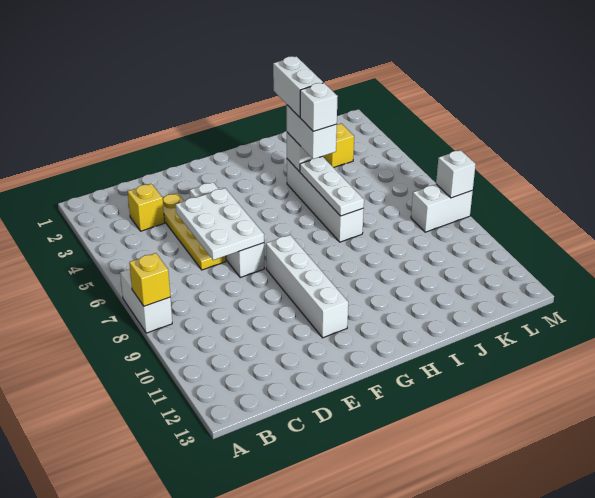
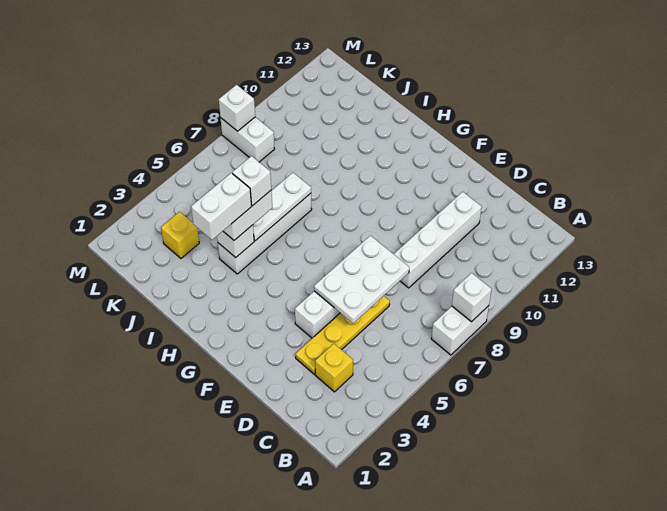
yellow 1x1 brick [129,253,170,306] -> white 1x1 brick [452,273,492,322]
white 1x4 brick [266,235,348,338] -> white 1x4 brick moved to [394,192,482,288]

